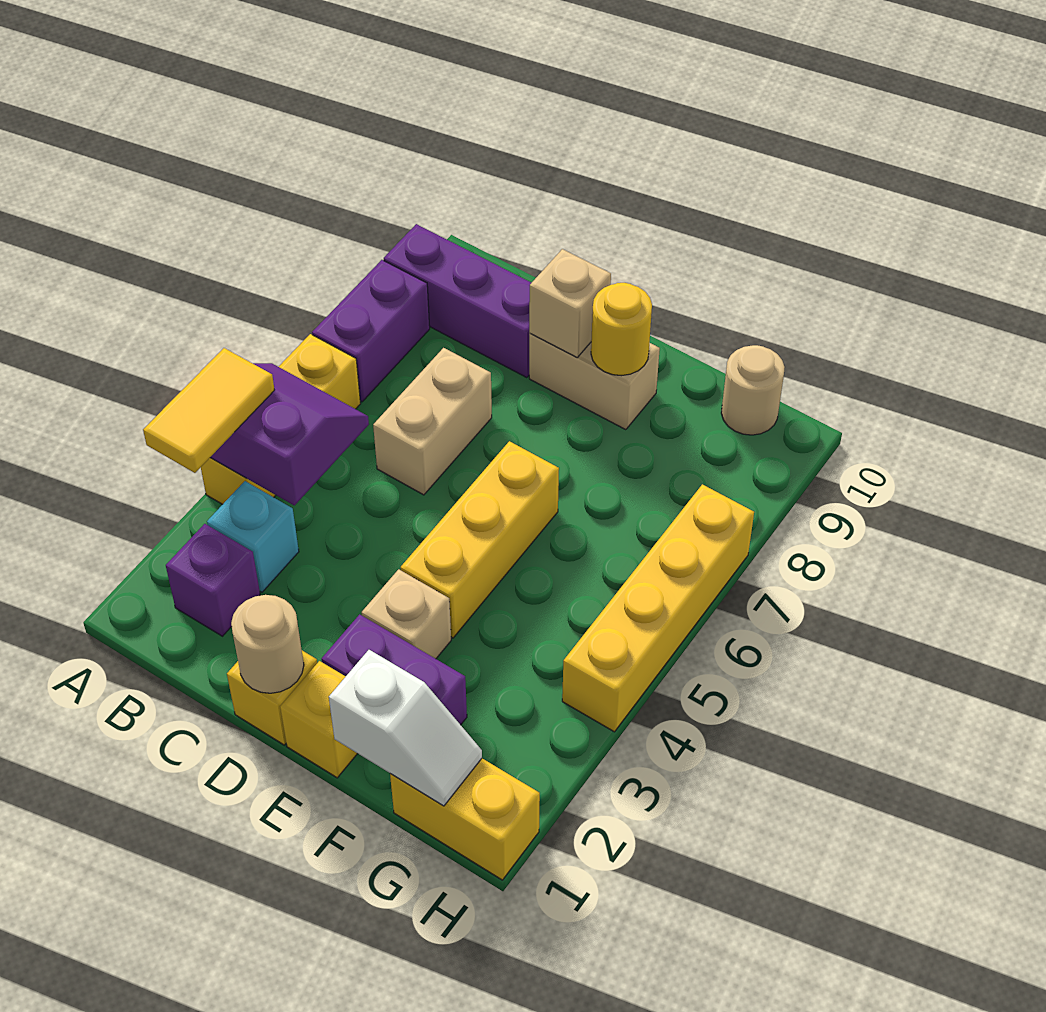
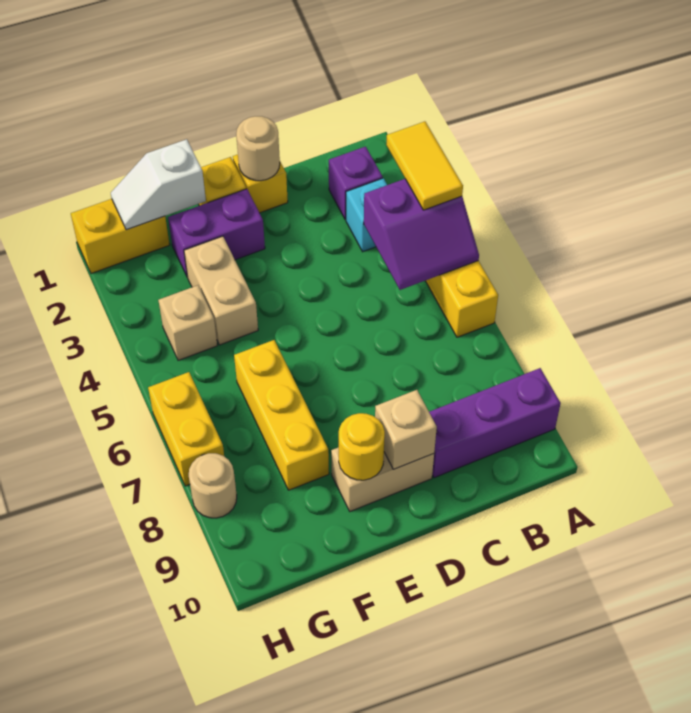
purple 1x2 brick [312,260,430,402] -> none
tan 1x2 brick [373,348,492,495] -> tan 1x2 brick moved to [184,236,258,345]
tan 1x1 brick [362,569,451,659] -> tan 1x1 brick moved to [158,285,217,360]
yellow 1x3 brick [401,441,559,638] -> yellow 1x3 brick moved to [234,340,329,490]
tan 1x1 round brick [721,345,785,435] -> tan 1x1 round brick moved to [189,453,237,518]
yellow 1x4 brick [562,484,754,732] -> yellow 1x2 brick [148,372,224,486]

